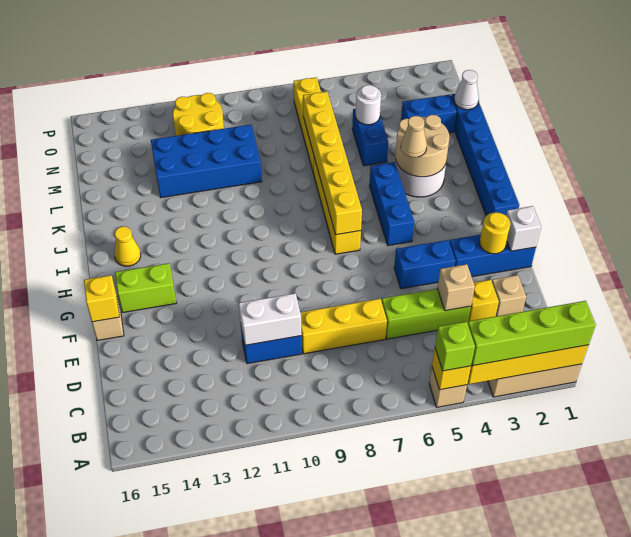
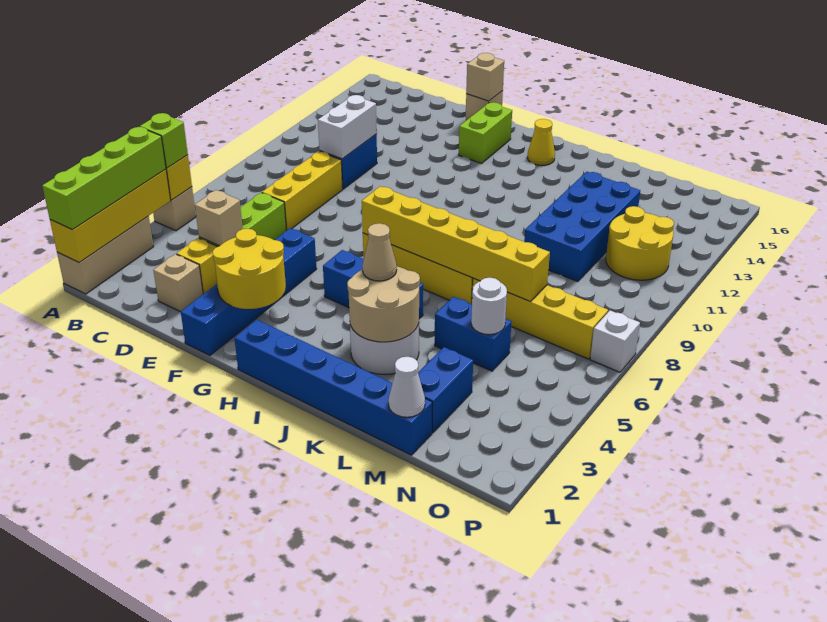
white 1x1 brick [506,206,541,251] -> white 1x1 brick moved to [590,310,640,372]
yellow 1x1 round brick [480,212,510,254] -> yellow 2x2 round brick [213,229,286,309]
yellow 1x1 brick [84,275,119,322] -> tan 1x1 brick [466,53,504,101]

